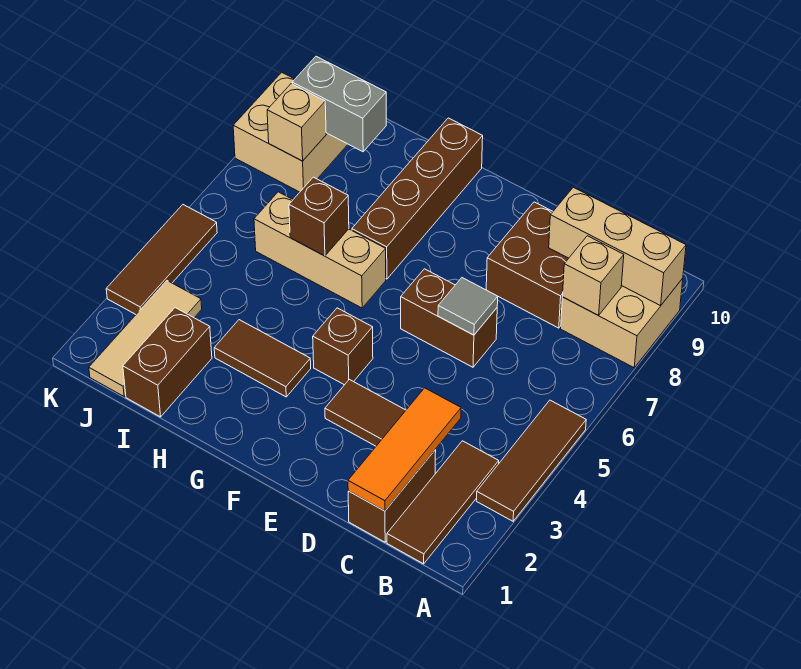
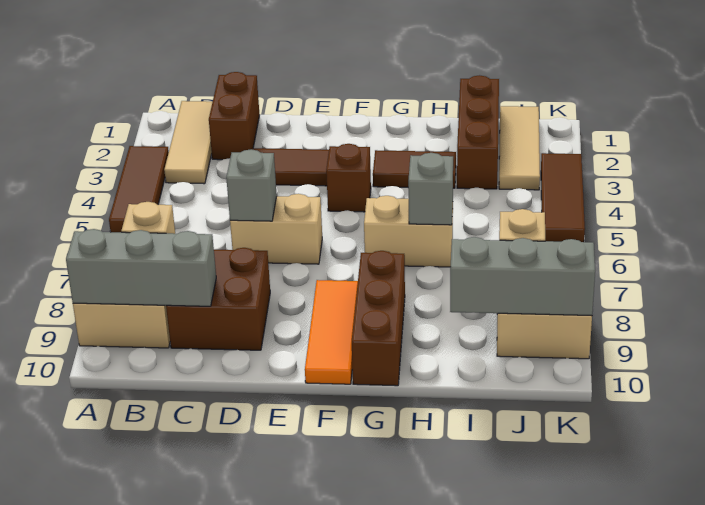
tan 1x3 brick [549,187,686,306] -> grey 1x3 brick [66,229,216,306]
brown 1x3 tile [387,441,499,564] -> tan 1x3 tile [164,101,212,184]
orange 1x3 tile [348,388,461,511] -> orange 1x3 tile moved to [305,280,358,384]
brown 1x2 brick [401,269,497,367] -> tan 1x2 brick [230,194,322,264]
grey 1x1 tile [438,278,498,335] -> grey 1x1 brick [226,149,277,221]
tan 1x3 brick [254,192,386,308] -> tan 1x2 brick [364,196,453,267]
brown 1x4 brick [352,118,483,279] -> brown 1x3 brick [352,251,405,386]
brown 1x1 brick [289,177,349,256] -> grey 1x1 brick [408,153,453,225]
brown 1x2 brick [123,308,212,417] -> brown 1x3 brick [457,75,499,189]
grey 1x2 brick [292,56,386,152] -> grey 1x3 brick [450,237,595,316]

